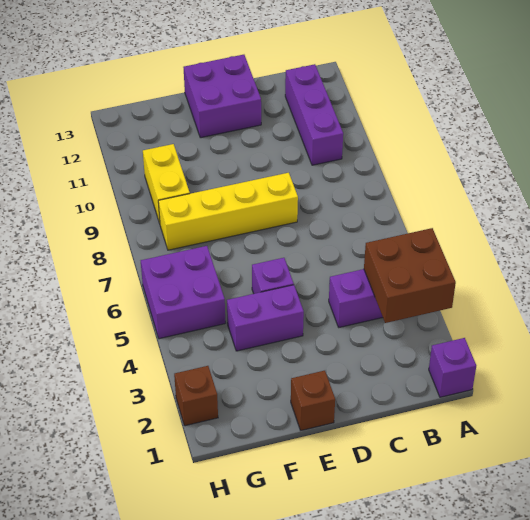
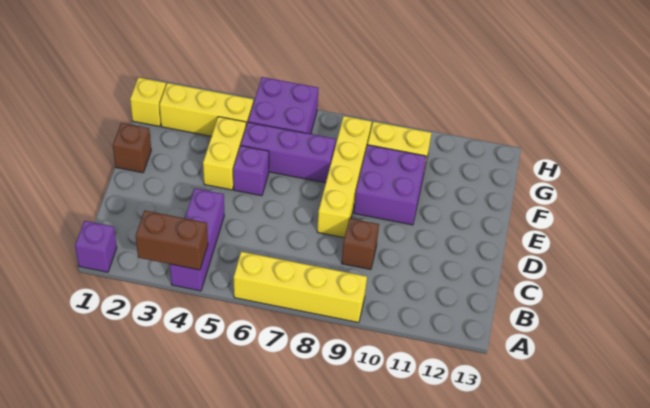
brown 2x2 brick [364,228,456,323] -> brown 1x2 brick [136,211,208,270]
none -> yellow 1x4 brick [234,252,367,323]
purple 1x3 brick [285,64,343,165] -> purple 1x3 brick moved to [241,122,336,183]
purple 2x2 brick [184,55,261,138] -> purple 2x2 brick moved to [354,145,426,225]
purple 1x2 brick [227,285,304,351] -> yellow 1x2 brick [203,117,246,190]
none -> yellow 1x1 brick [130,77,166,127]
none -> yellow 1x3 brick [159,83,253,136]
brown 1x1 brick [174,366,218,426] -> brown 1x1 brick moved to [342,218,379,270]

